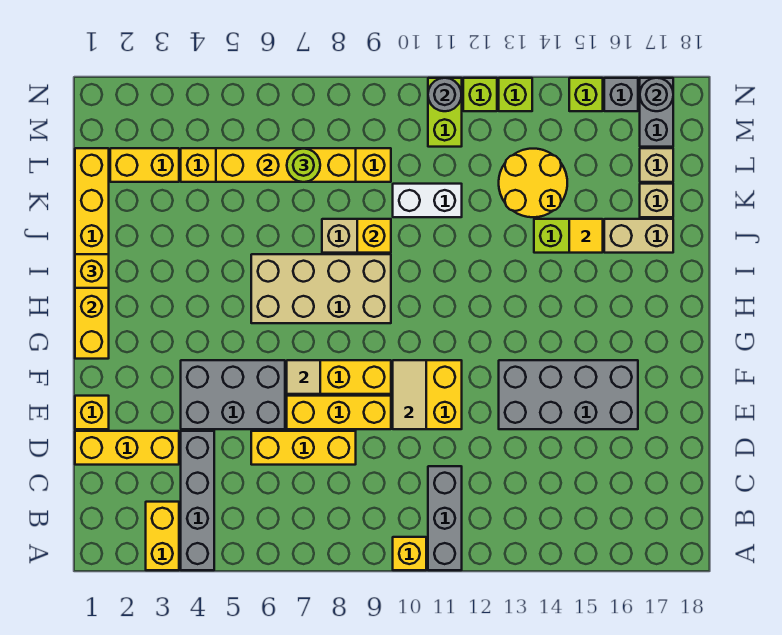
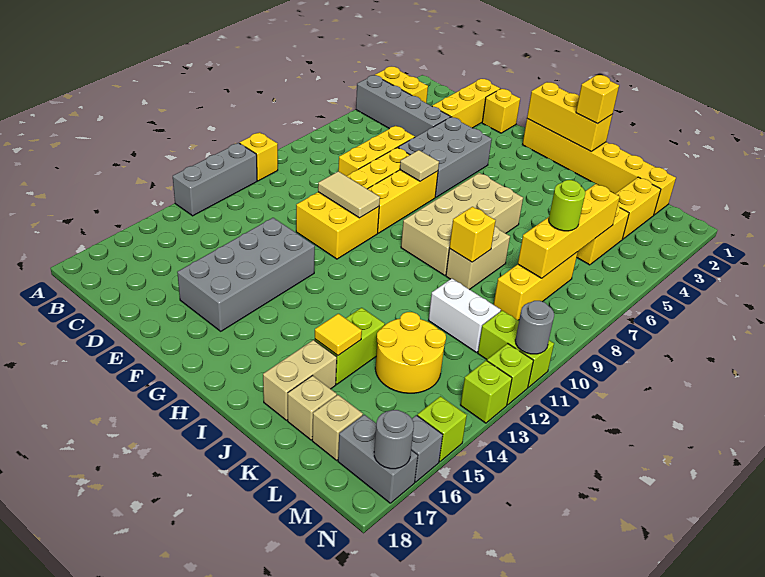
grey 1x3 brick [428,466,462,570] -> grey 1x3 brick turned to [173,143,257,216]
white 1x2 brick [393,184,462,217] -> white 1x2 brick turned to [428,279,501,352]

